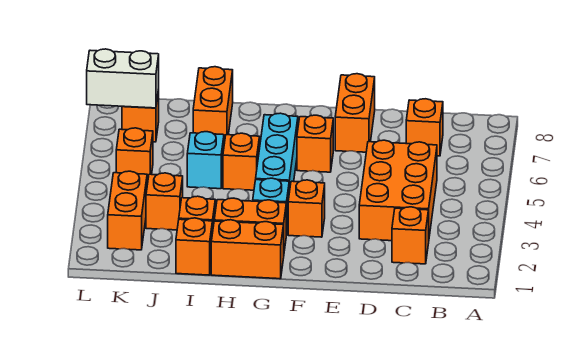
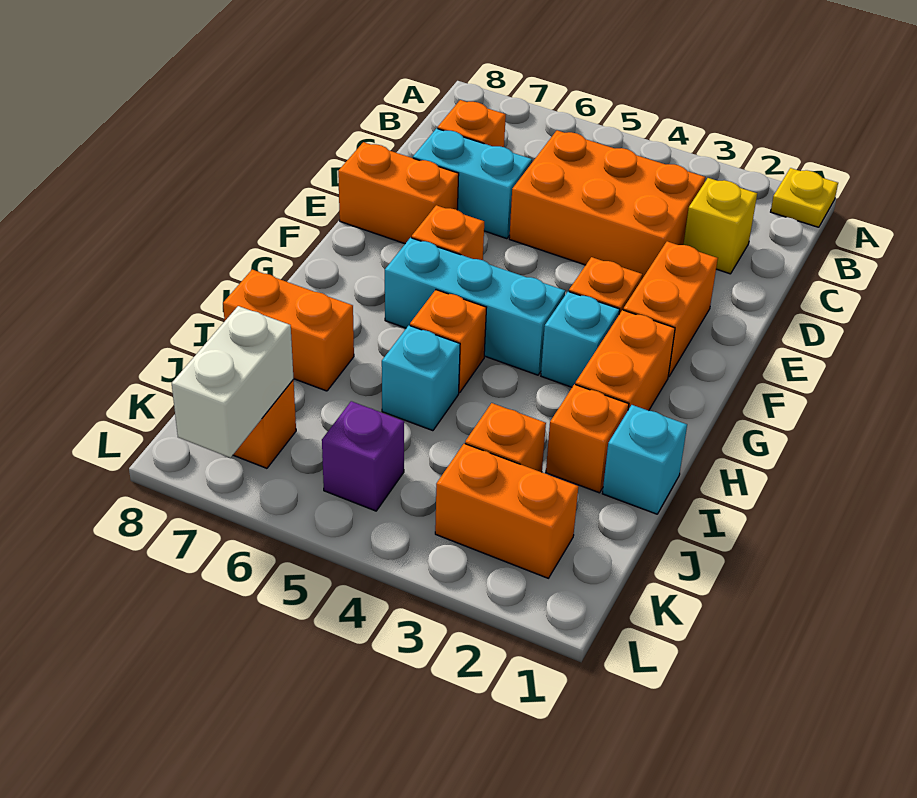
none -> yellow 1x1 plate [771,168,838,227]
orange 1x1 brick [392,207,429,264] -> yellow 1x1 brick [683,178,757,274]
none -> cyan 1x2 brick [413,128,532,239]
orange 1x2 brick [211,220,284,279] -> orange 1x2 brick moved to [623,241,718,377]
orange 1x1 brick [176,218,212,275] -> cyan 1x1 brick [602,405,687,514]
orange 1x1 brick [116,128,153,184] -> purple 1x1 brick [322,401,404,511]

